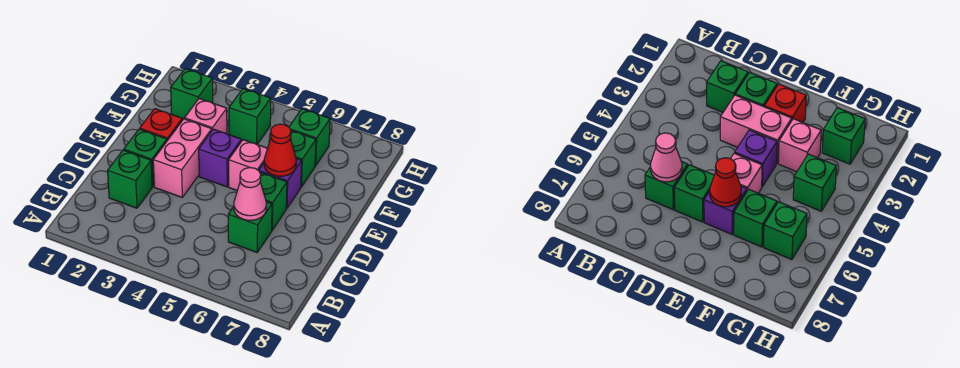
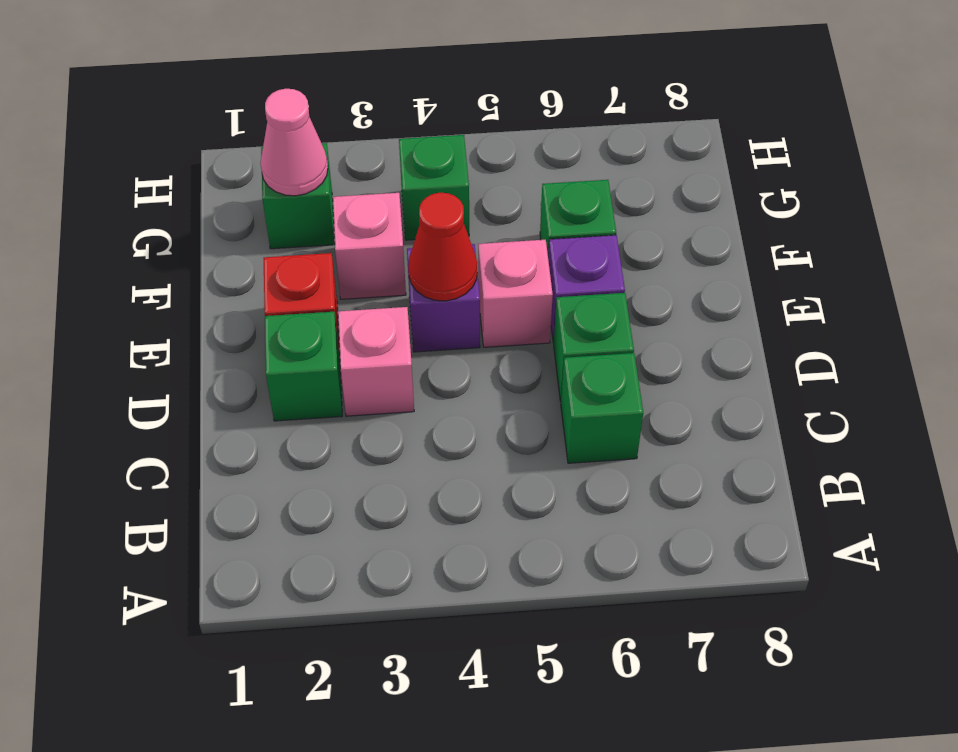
green 1x1 brick [108,150,152,208] -> none
pink 1x1 cone [234,168,266,220] -> pink 1x1 cone moved to [260,89,328,196]
pink 1x2 brick [153,119,212,197] -> pink 1x1 brick [338,307,414,416]
red 1x1 cone [264,124,296,176] -> red 1x1 cone moved to [408,193,477,301]
green 1x1 brick [289,109,330,166] -> none

